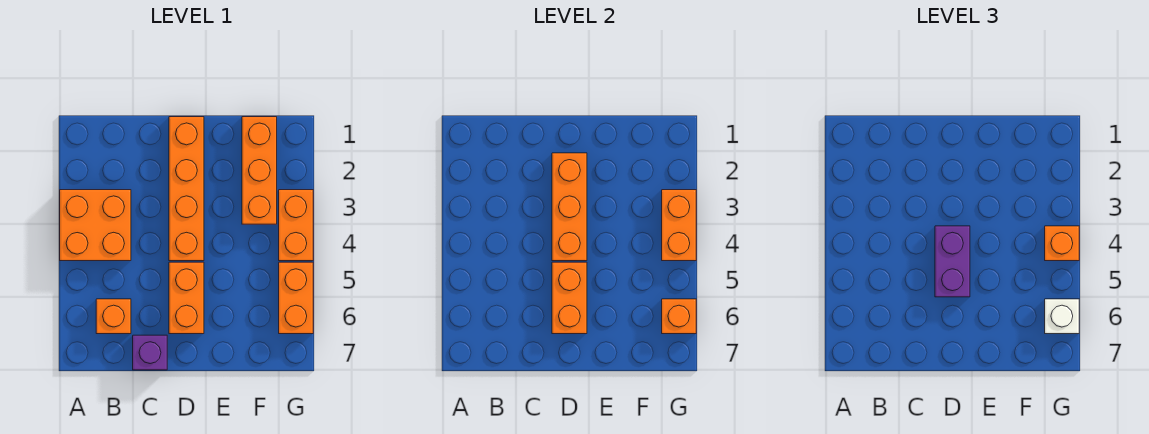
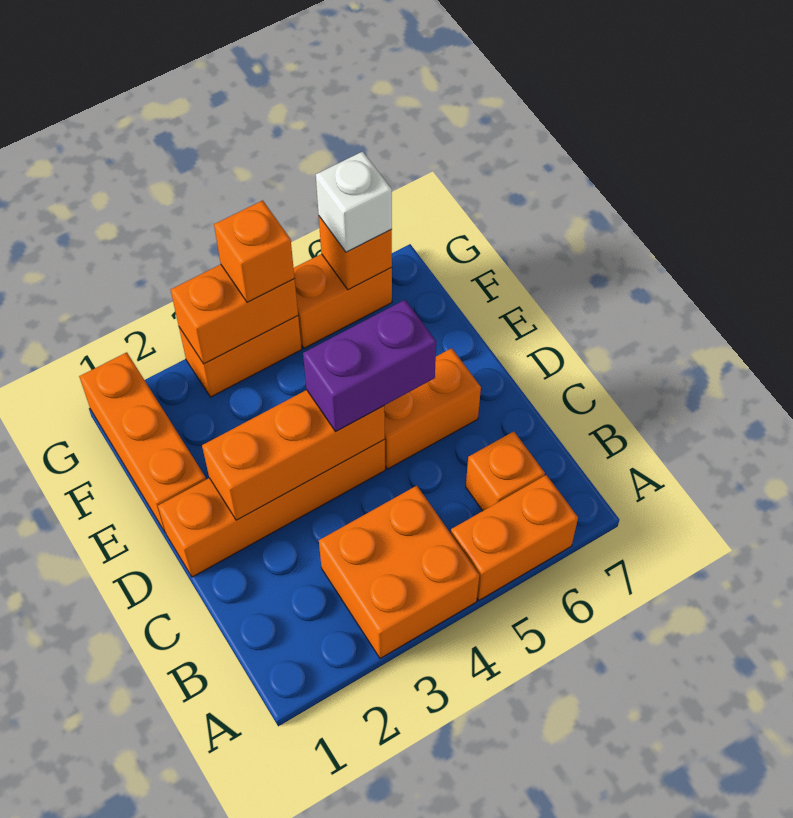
purple 1x1 brick [133,335,167,370] -> none
orange 1x2 brick [552,262,587,334] -> orange 1x2 brick moved to [451,475,578,600]
orange 1x3 brick [242,117,277,224] -> orange 1x3 brick turned to [79,352,206,533]

